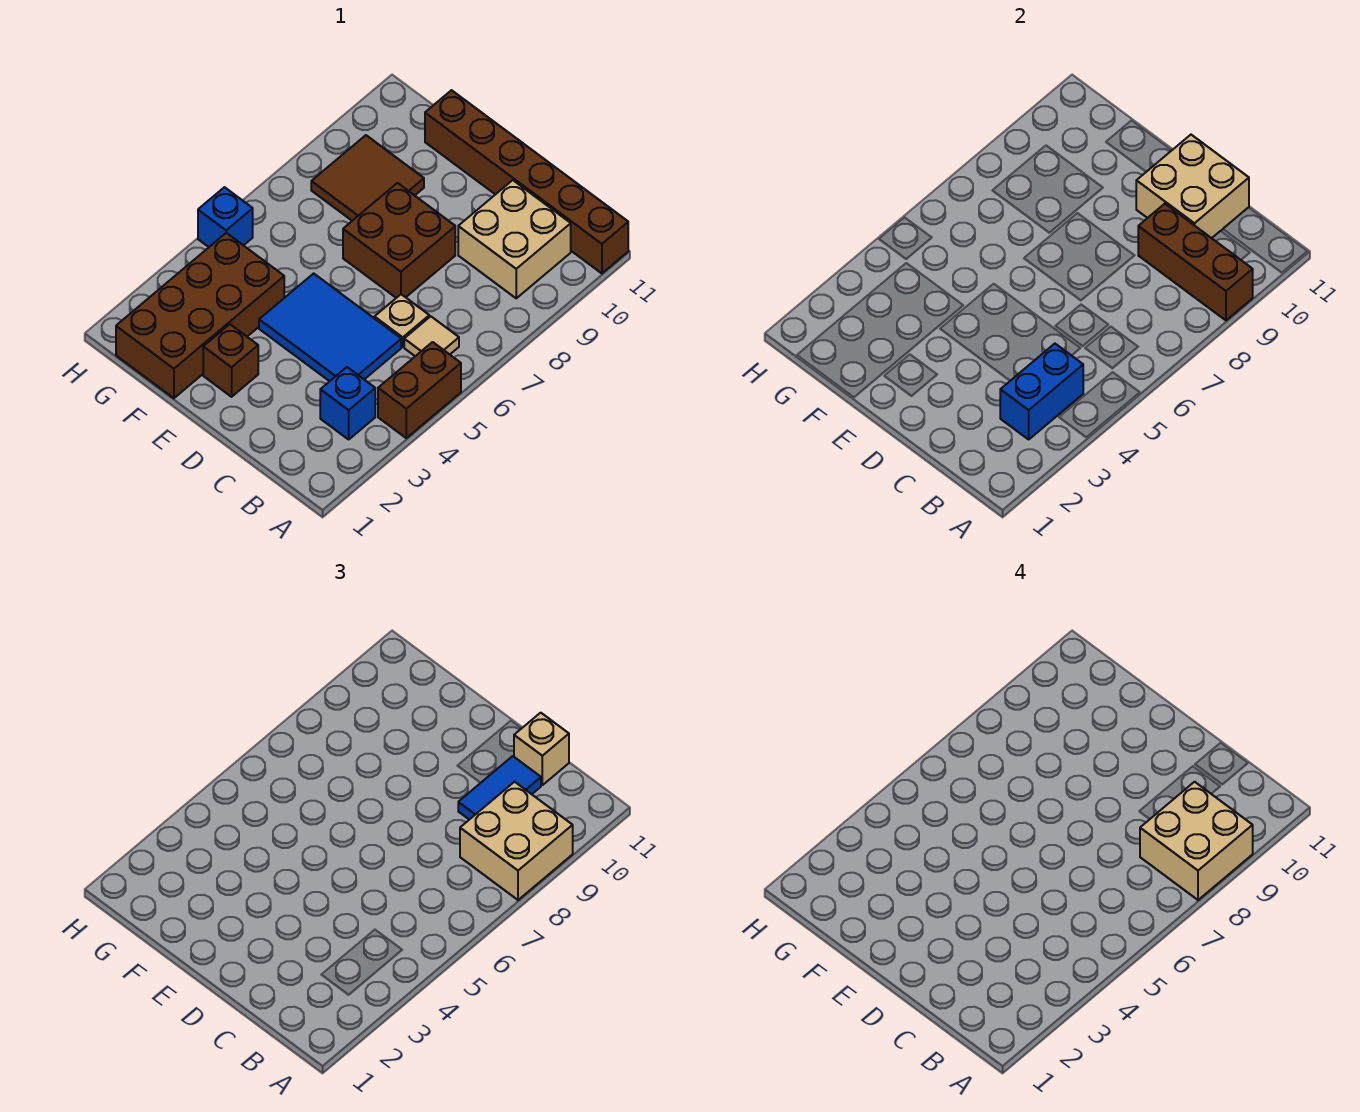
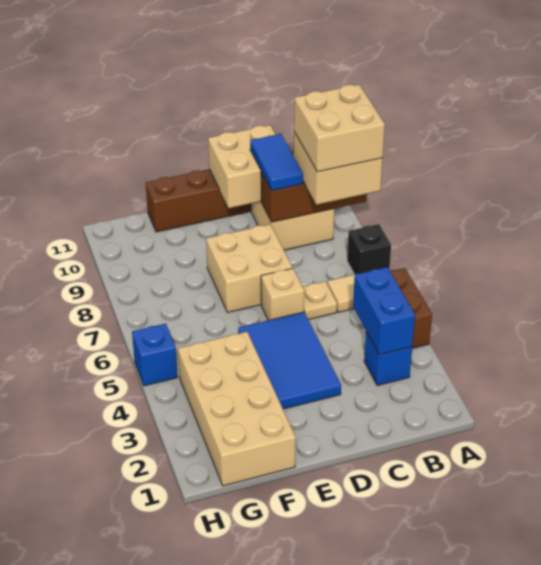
none -> black 1x1 brick [347,224,391,274]
blue 2x3 tile [259,273,401,381] -> blue 2x3 tile turned to [238,312,341,409]
tan 1x1 brick [514,713,569,785] -> tan 1x1 brick moved to [261,268,304,320]
brown 2x2 brick [343,183,455,298] -> tan 2x2 brick [206,224,293,312]
brown 1x1 brick [203,324,258,397] -> none
brown 2x4 brick [116,233,284,398] -> tan 2x4 brick [178,332,296,486]
brown 2x2 tile [311,135,424,221] -> none

